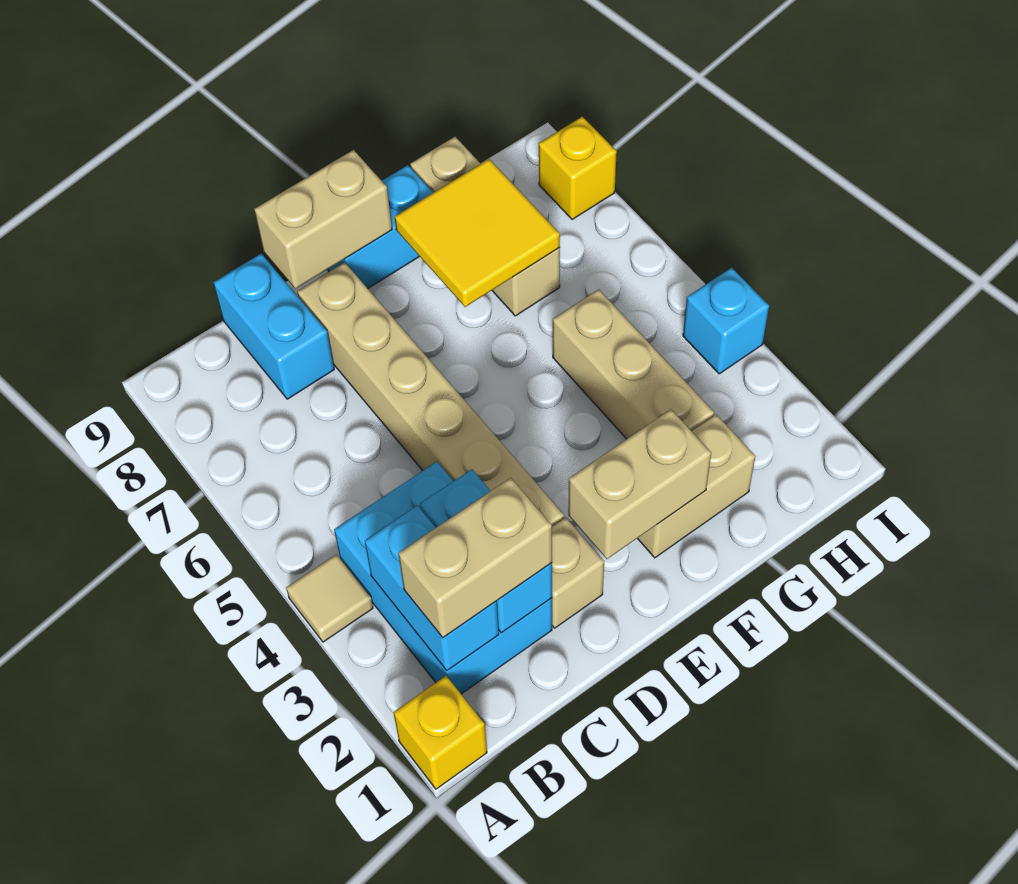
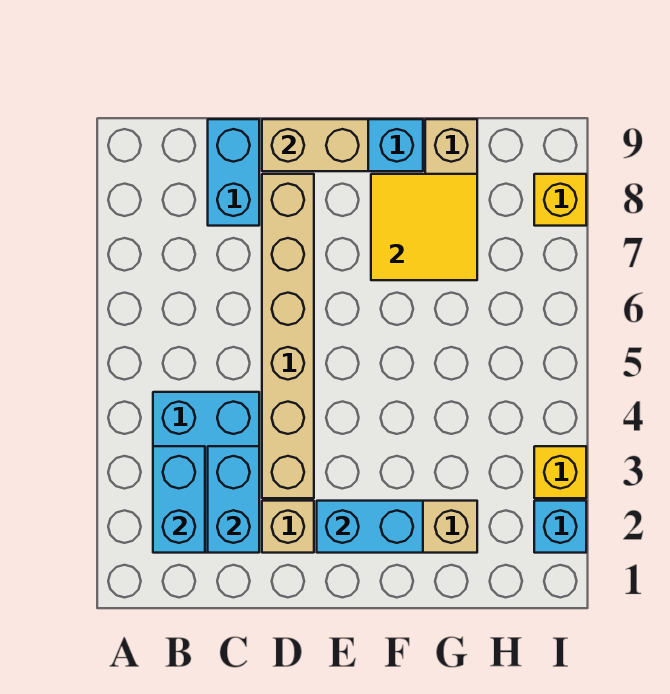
yellow 1x1 brick [394,676,487,789] -> yellow 1x1 brick moved to [534,446,586,498]
tan 1x1 tile [286,554,373,642] -> none
tan 1x2 brick [398,478,552,638] -> none
tan 1x2 brick [568,409,711,559] -> cyan 1x2 brick [317,501,423,553]
tan 1x3 brick [553,289,714,439] -> none
cyan 1x1 brick [683,268,769,374] -> cyan 1x1 brick moved to [534,501,586,553]

